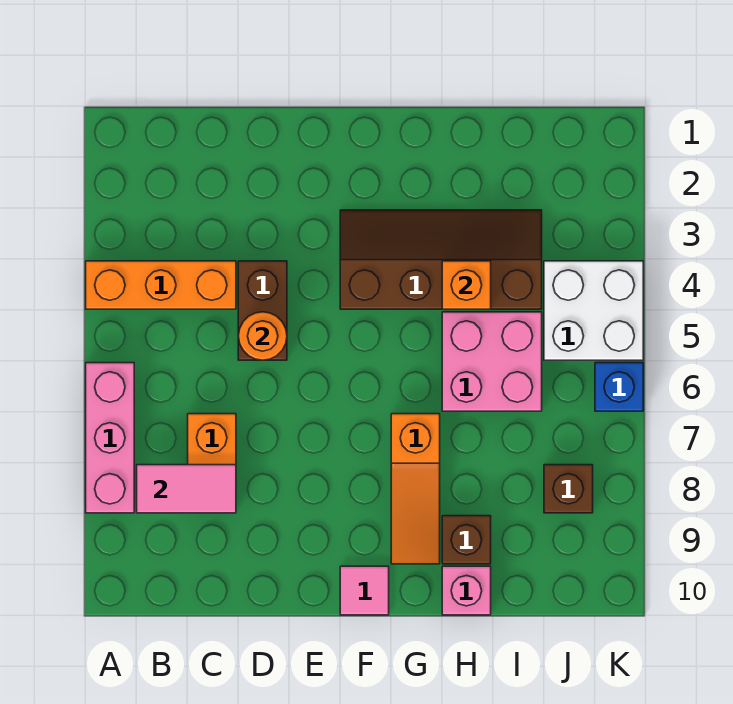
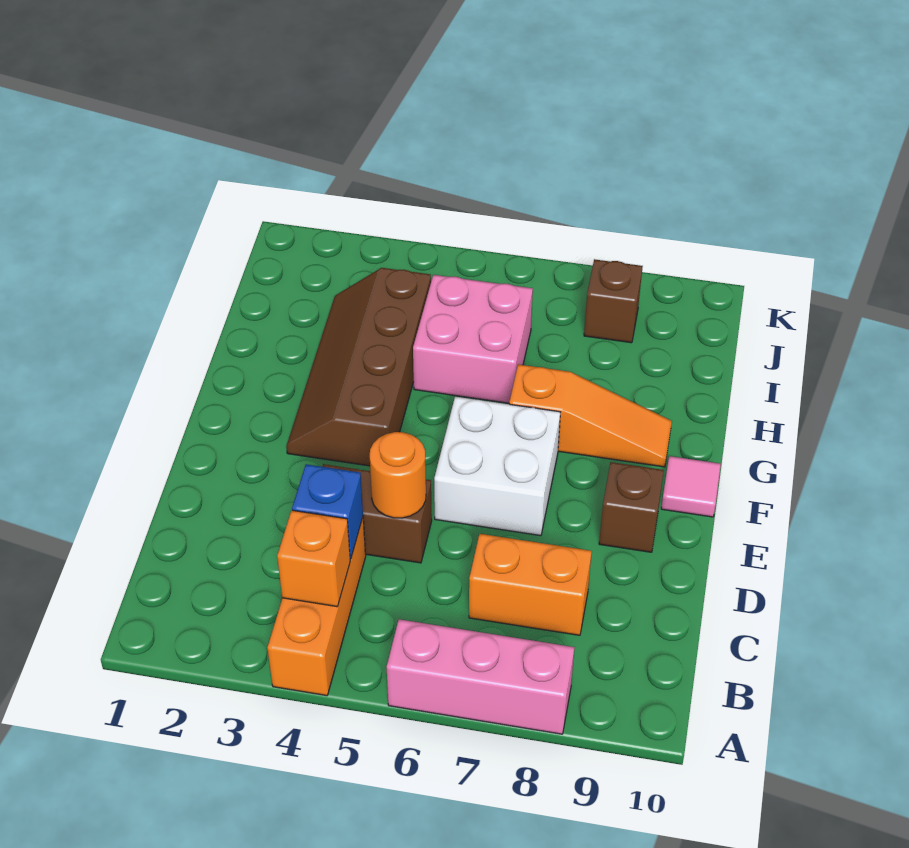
pink 1x2 tile [137,465,236,513] -> none
orange 1x1 brick [442,261,491,309] -> orange 1x1 brick moved to [277,510,350,607]
brown 1x1 brick [442,516,491,564] -> brown 1x1 brick moved to [599,462,664,552]
pink 1x1 brick [442,566,491,615] -> none
white 2x2 brick [544,261,643,360] -> white 2x2 brick moved to [434,397,560,536]
blue 1x1 brick [595,363,643,411] -> blue 1x1 brick moved to [292,464,363,559]

